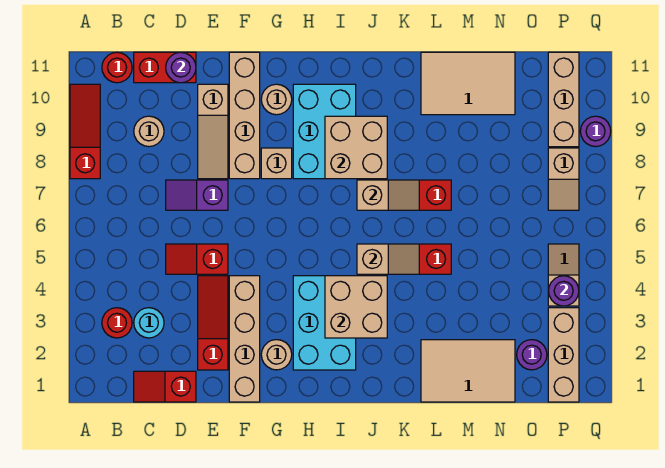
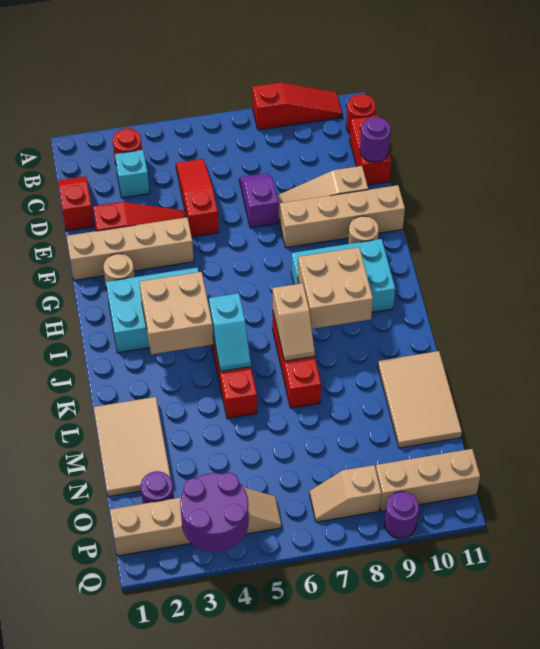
cyan 1x1 round brick [134,308,164,338] -> cyan 1x1 brick [115,150,149,198]
tan 1x1 round brick [134,116,164,147] -> none
red 1x2 slope [166,244,228,274] -> red 1x3 slope [176,159,219,237]
tan 1x1 brick [261,148,292,179] -> none
tan 1x2 slope [357,244,419,274] -> cyan 1x2 slope [209,293,251,371]
purple 1x1 round brick [549,276,579,306] -> purple 2x2 round brick [180,473,249,552]

